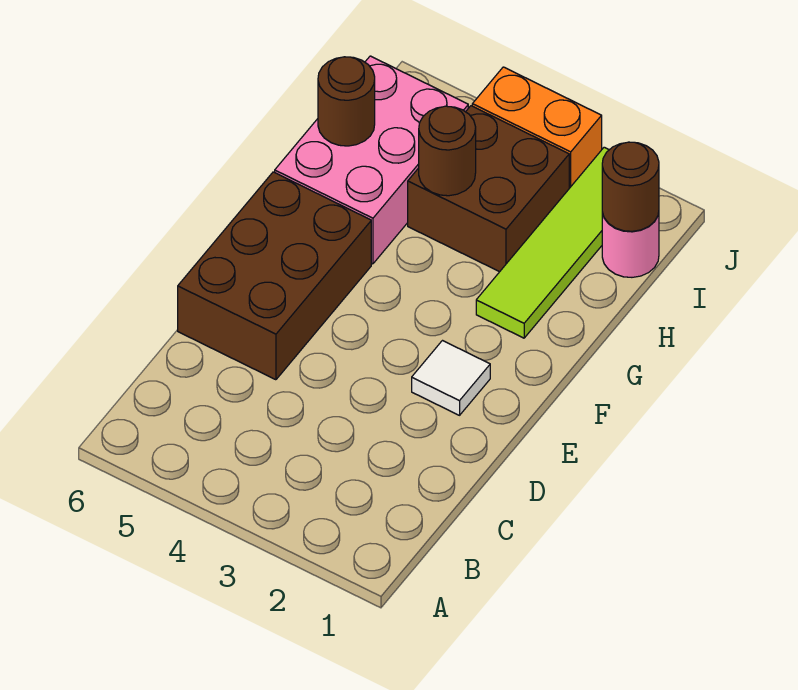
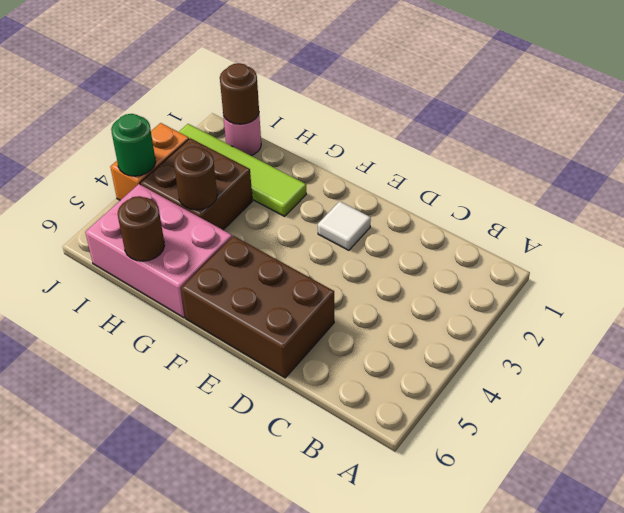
none -> green 1x1 round brick [111,114,156,176]

